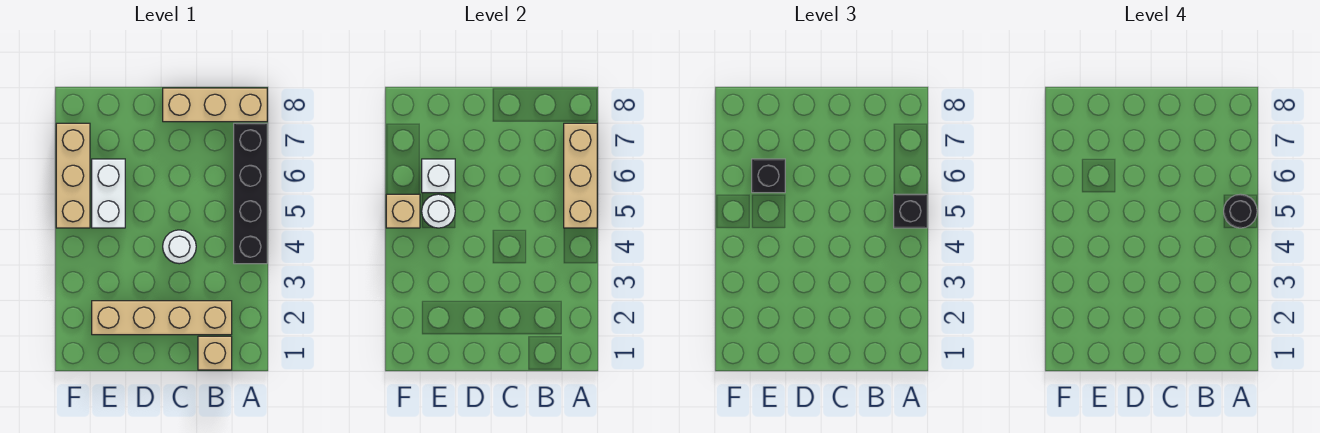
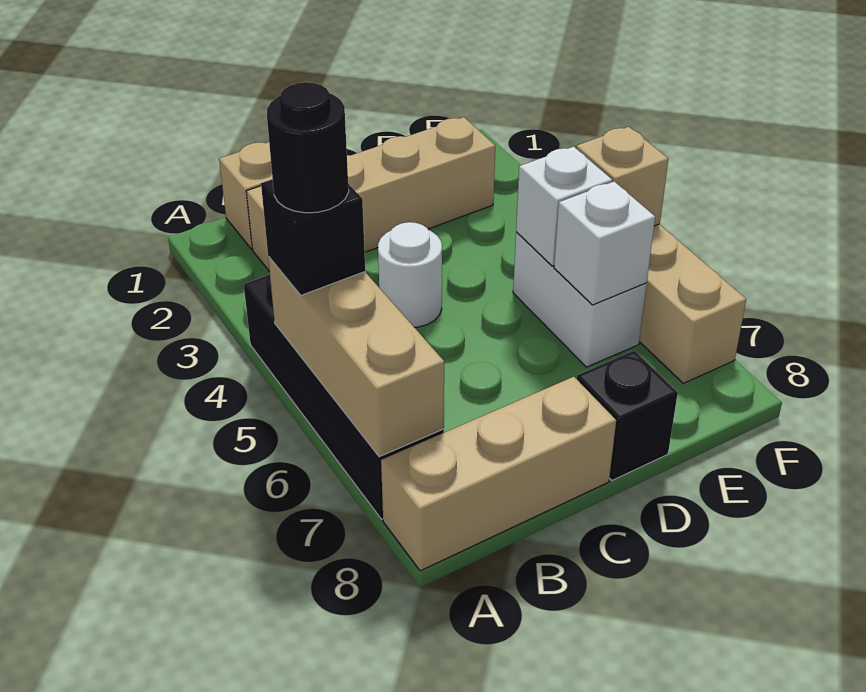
white 1x1 round brick [422,194,455,228] -> white 1x1 brick [516,147,612,266]
black 1x1 brick [752,159,785,193] -> black 1x1 brick moved to [577,350,678,480]

